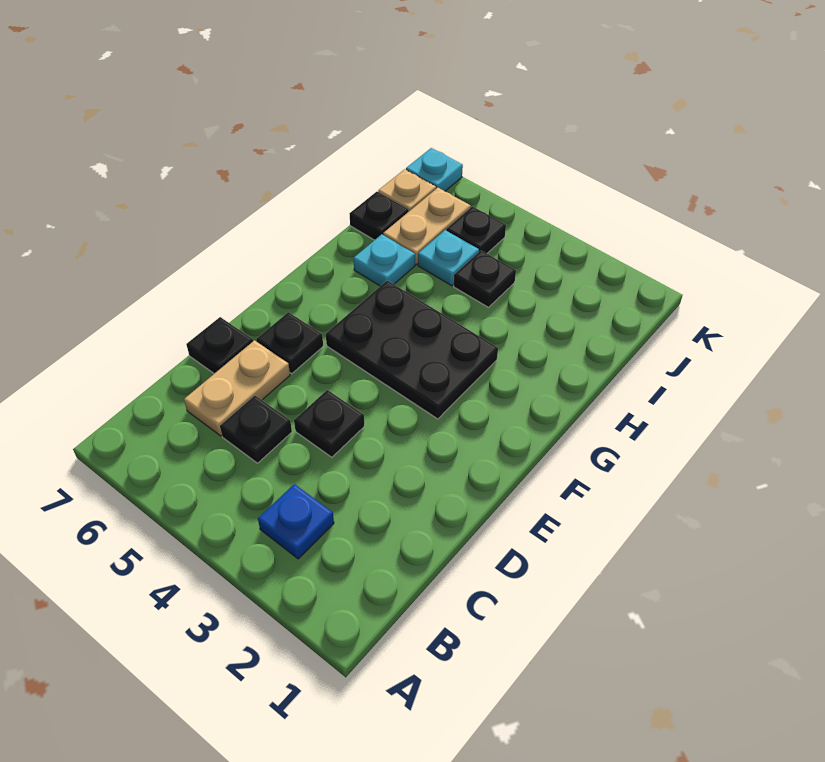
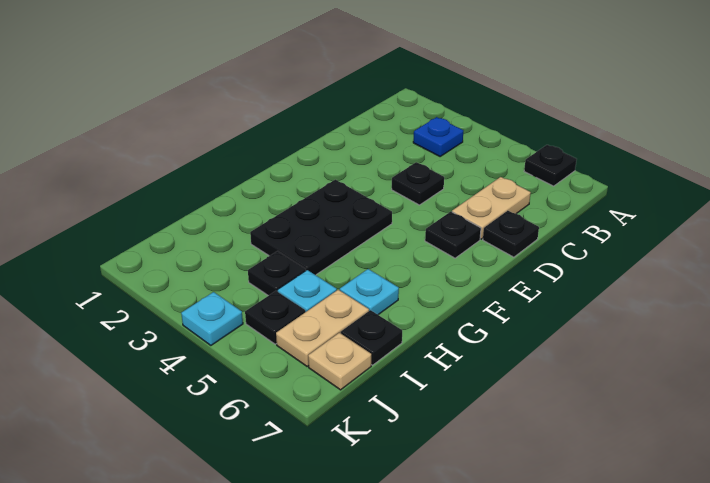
black 1x1 plate [220,396,292,463] -> black 1x1 plate moved to [524,145,577,186]
black 2x3 plate [326,281,498,419] -> black 2x3 plate turned to [250,180,392,275]
cyan 1x1 plate [406,148,463,191] -> cyan 1x1 plate moved to [181,292,243,345]

